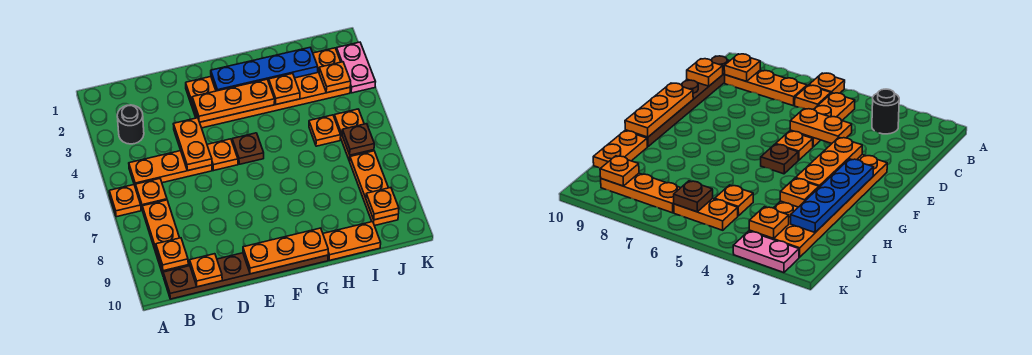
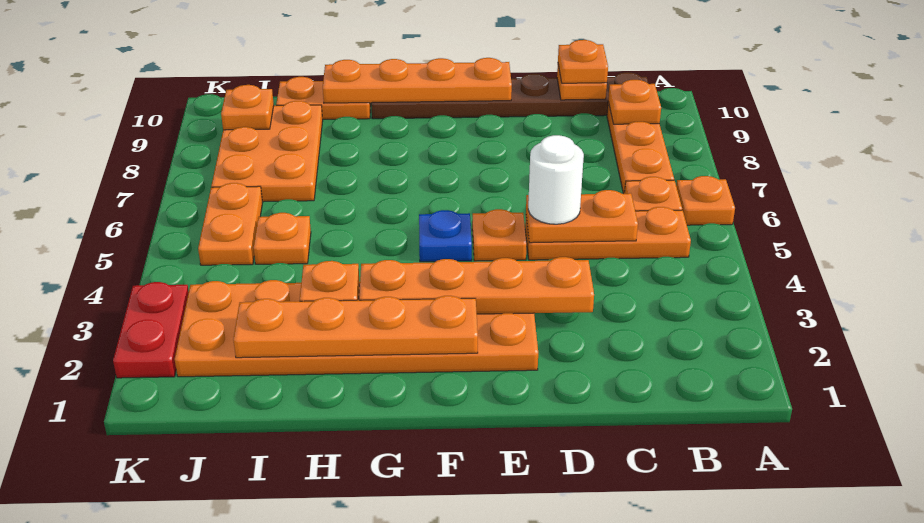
black 1x1 round brick [117,105,144,144] -> none
orange 1x2 plate [174,118,212,171] -> orange 1x2 plate turned to [526,190,638,243]
none -> white 1x1 round brick [528,135,584,224]
orange 1x3 plate [192,79,275,122] -> orange 1x4 plate [359,257,594,314]
orange 1x3 plate [243,228,328,274] -> orange 1x4 plate [323,58,512,103]
blue 1x4 plate [211,48,318,91] -> orange 1x4 plate [233,296,478,358]
brown 1x1 plate [232,133,264,164] -> blue 1x1 plate [419,210,472,262]
orange 1x1 plate [319,62,351,93] -> orange 1x1 plate moved to [558,40,608,83]
brown 1x1 plate [342,124,374,155] -> none
orange 1x3 plate [350,151,398,226] -> orange 2x3 plate [211,101,323,202]
pink 1x2 plate [336,42,375,93] -> red 1x2 plate [113,282,189,378]

